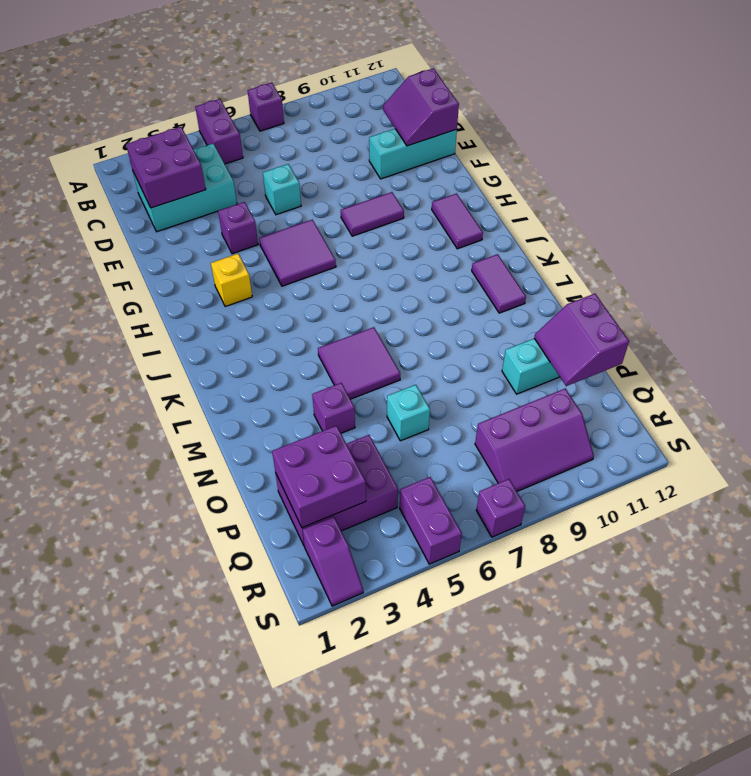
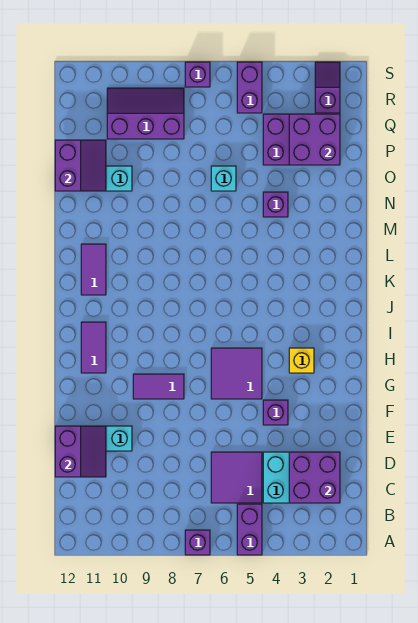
cyan 1x1 brick [263,164,301,215] -> none
purple 2x2 tile [318,327,400,399] -> purple 2x2 tile moved to [211,452,262,503]

